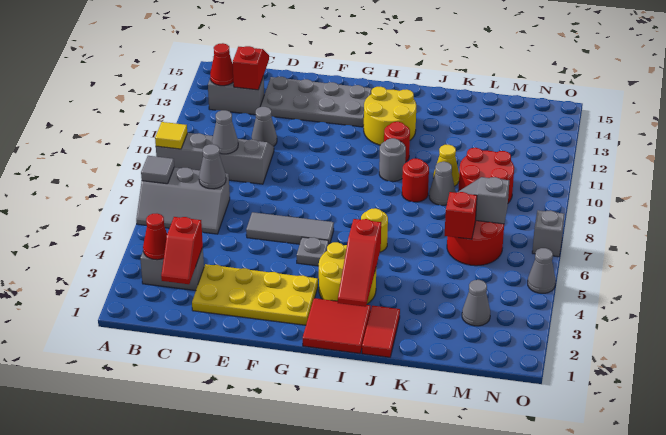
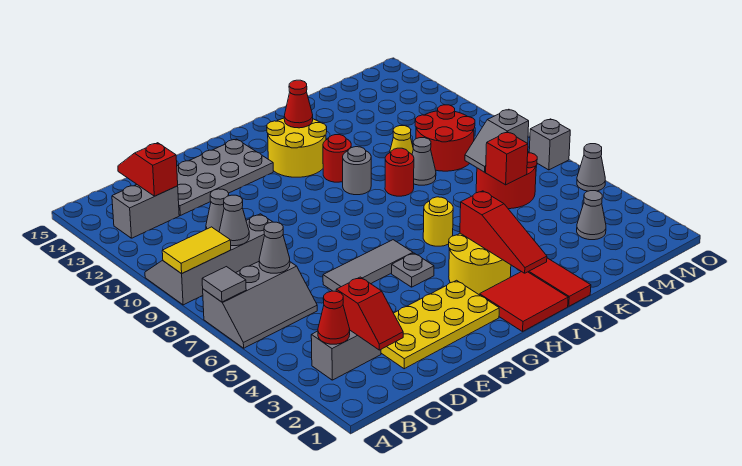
yellow 1x1 tile [155,122,187,149] -> yellow 1x2 tile [162,227,231,274]
red 1x1 cone [210,43,233,86] -> red 1x1 cone moved to [284,80,313,128]

